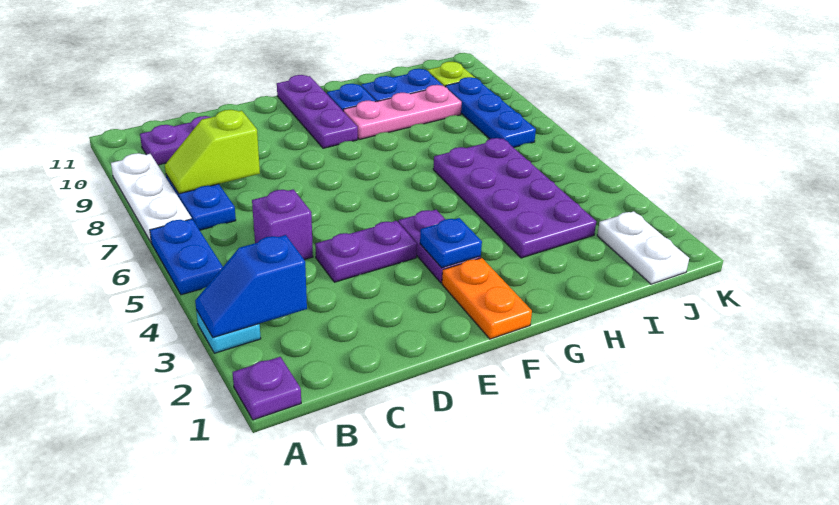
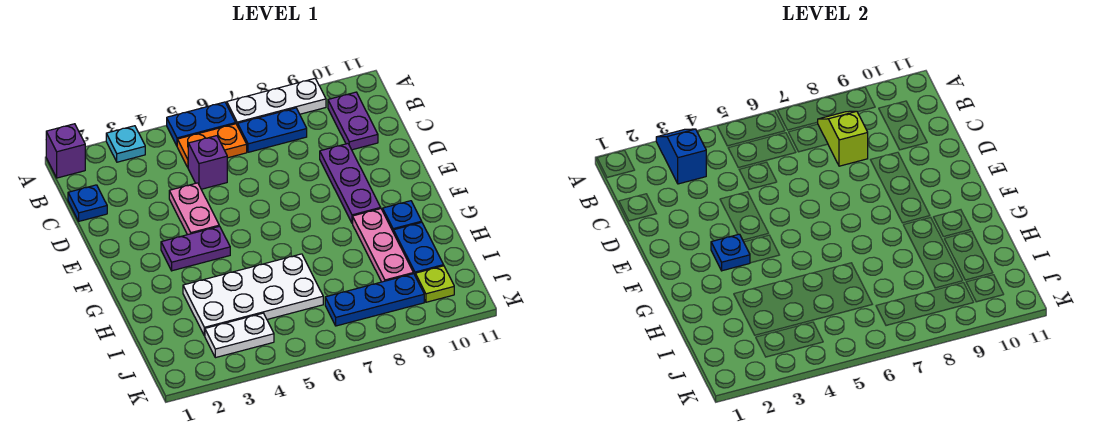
purple 1x1 plate [233,357,301,420] -> purple 1x1 brick [46,124,85,178]
none -> blue 1x1 plate [68,185,107,221]
purple 1x2 plate [315,221,417,282] -> pink 1x2 plate [169,183,219,235]
orange 1x2 plate [442,258,532,339] -> orange 1x2 plate moved to [177,124,247,167]
purple 1x3 plate [277,75,358,148] -> purple 1x3 plate turned to [320,144,381,223]
purple 2x4 plate [433,138,596,258] -> white 2x4 plate [183,254,323,336]
white 1x2 plate [597,211,689,284] -> white 1x2 plate moved to [205,313,274,358]

